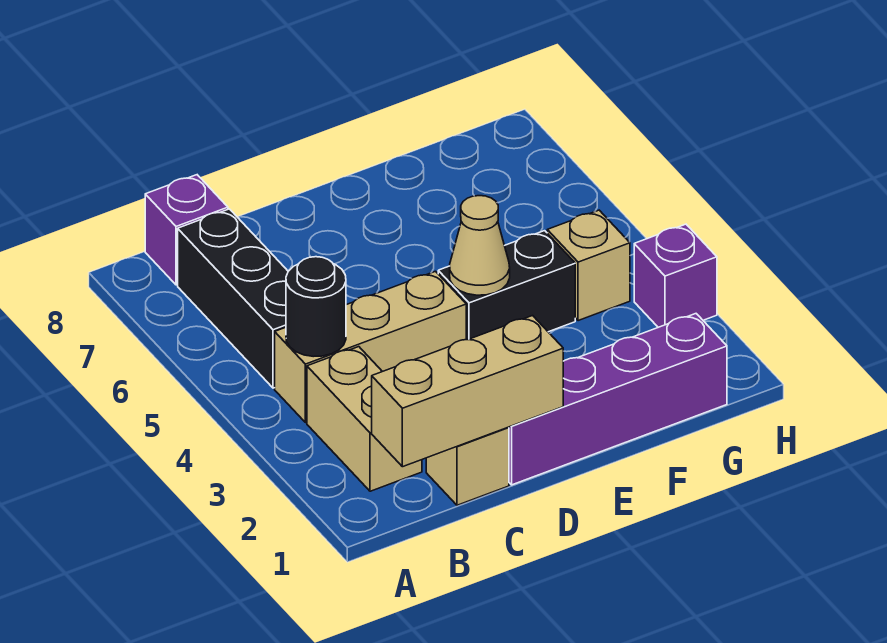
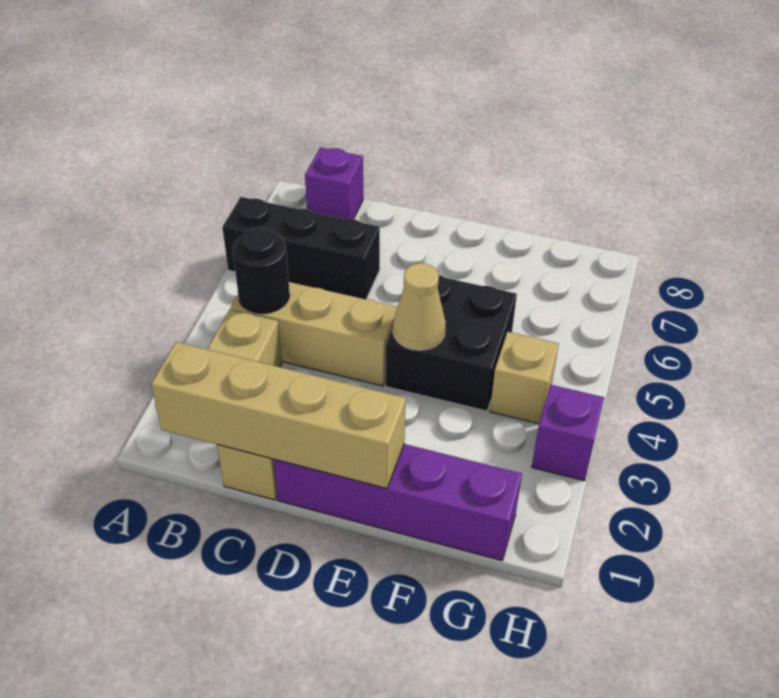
tan 1x3 brick [372,316,563,467] -> tan 1x4 brick [151,342,406,488]
black 1x3 brick [178,209,288,388] -> black 1x3 brick turned to [222,197,380,299]
black 1x2 brick [438,231,575,340] -> black 2x2 brick [386,275,517,411]

